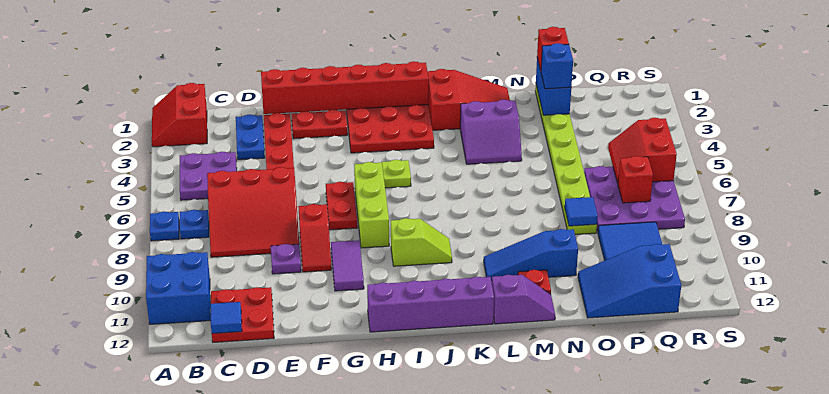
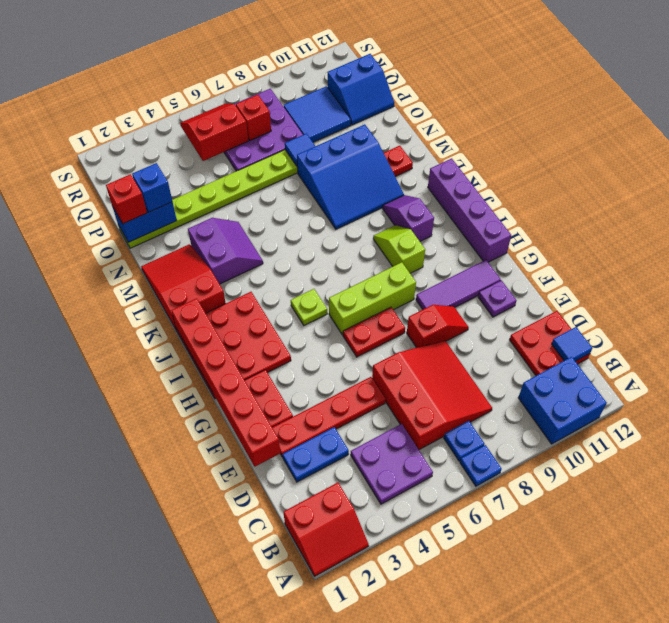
purple 1x1 plate [271,244,301,274] -> purple 1x1 plate moved to [478,280,517,317]
purple 1x2 tile [331,240,364,291] -> purple 1x3 tile [416,260,501,309]
blue 1x3 slope [484,229,578,281] -> blue 3x3 slope [297,124,404,229]
purple 1x2 slope [492,275,555,324] -> purple 1x2 slope moved to [383,195,434,241]
blue 2x3 slope [578,244,681,318] -> blue 2x2 slope [327,54,394,125]
red 2x2 slope [608,118,677,183] -> red 2x2 slope turned to [180,104,248,161]

